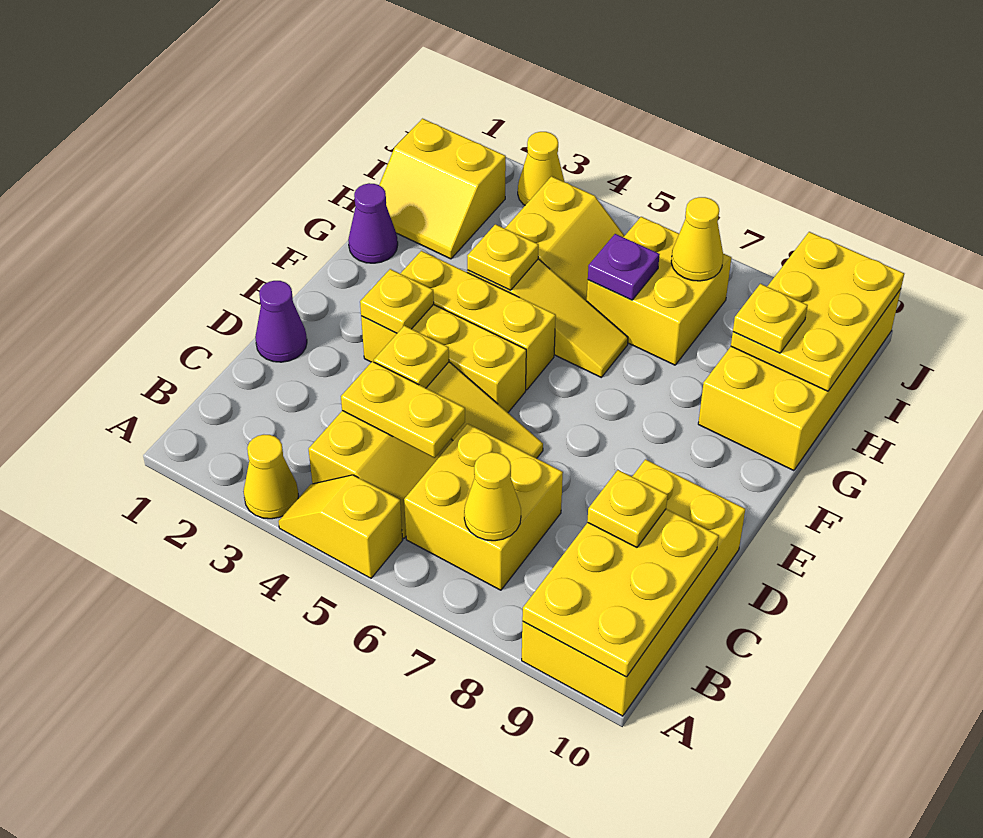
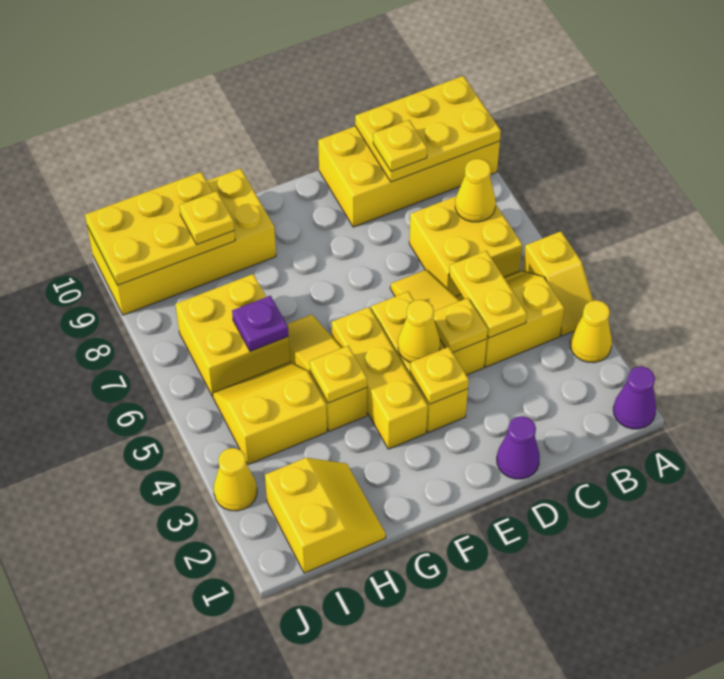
purple 1x1 cone [348,183,398,263] -> purple 1x1 cone moved to [613,366,656,429]
yellow 1x1 cone [671,197,723,281] -> yellow 1x1 cone moved to [398,300,440,363]

